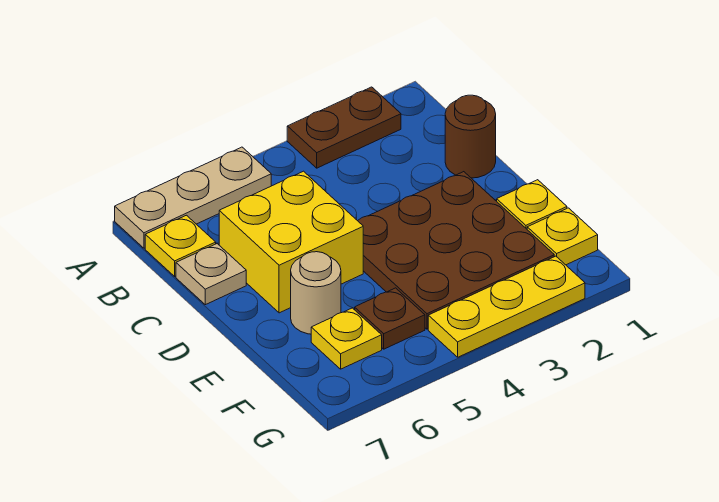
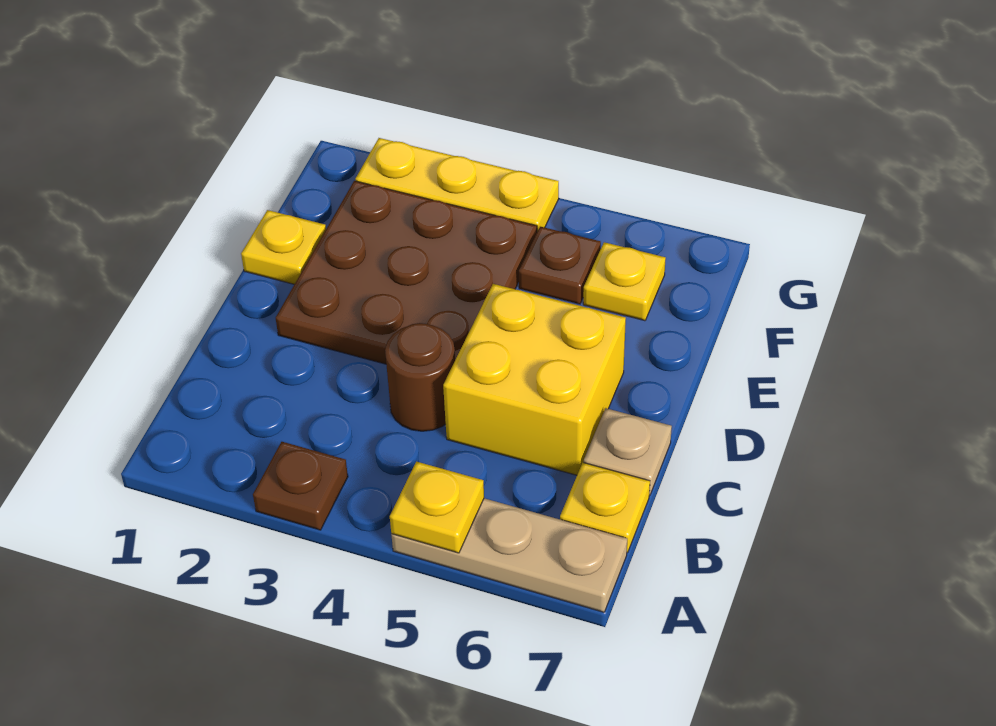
brown 1x2 plate [287,87,401,168] -> brown 1x1 plate [253,442,348,530]
brown 1x1 round brick [445,95,496,178] -> brown 1x1 round brick moved to [385,323,455,431]
tan 1x1 round brick [291,252,341,334] -> none
yellow 1x1 plate [527,208,598,265] -> yellow 1x1 plate moved to [390,462,484,553]

